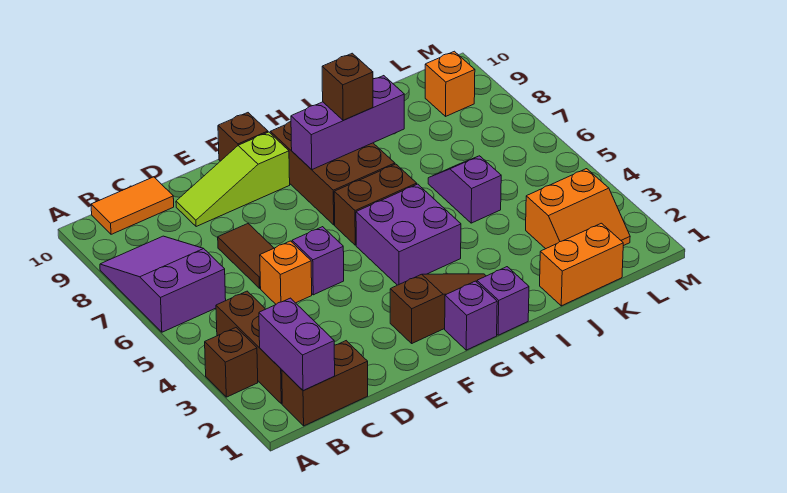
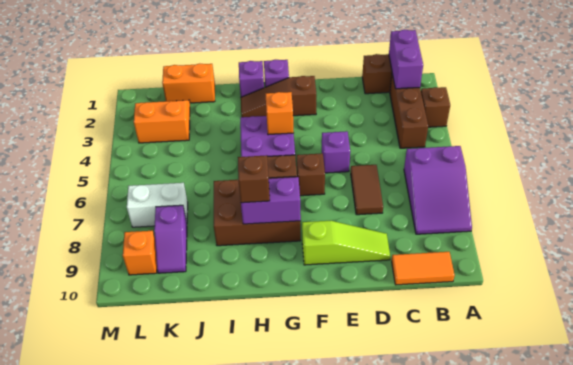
orange 1x1 brick [260,241,312,304] -> orange 1x1 brick moved to [266,92,294,135]
brown 1x1 brick [218,113,268,161] -> brown 1x1 brick moved to [297,153,325,196]
brown 2x3 brick [270,122,395,225] -> brown 2x3 brick turned to [214,176,301,246]
purple 1x3 brick [291,76,404,170] -> purple 1x2 brick [241,177,301,224]
purple 1x2 slope [428,156,501,223] -> purple 1x2 slope moved to [154,205,187,273]
none -> white 1x2 brick [127,183,188,227]

